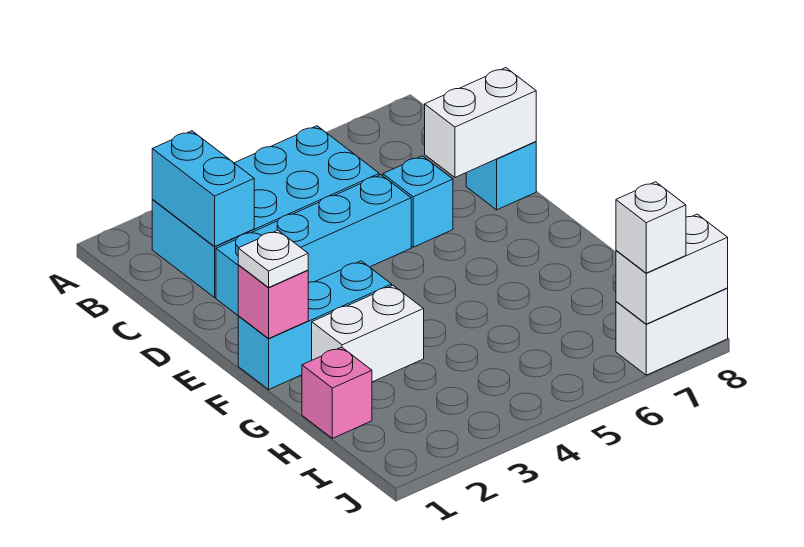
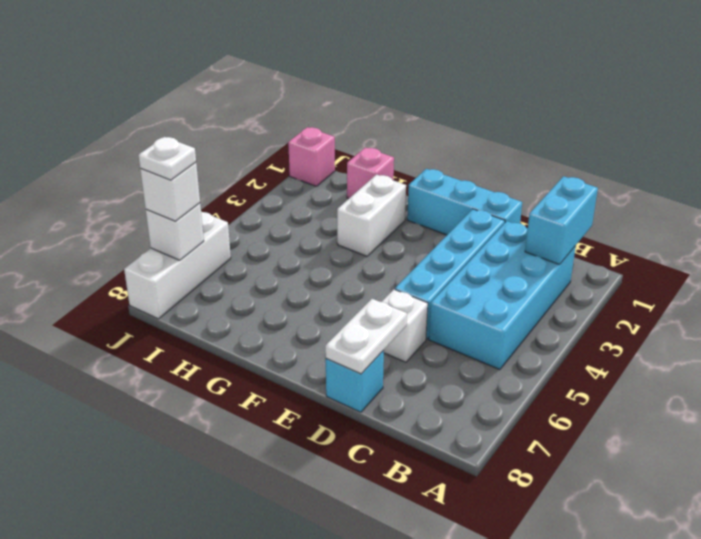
cyan 1x2 brick [152,131,254,246] -> cyan 1x2 brick turned to [525,176,598,264]
cyan 1x1 brick [383,156,453,247] -> white 1x1 brick [382,289,428,362]
white 1x2 brick [425,68,536,177] -> white 1x2 plate [325,299,407,374]
cyan 1x3 brick [238,261,392,389] -> cyan 1x3 brick turned to [407,169,522,235]
pink 1x1 brick [238,265,308,338] -> pink 1x1 brick moved to [288,127,335,186]
white 1x1 plate [238,230,308,287] -> white 1x1 plate moved to [138,137,196,180]
white 1x2 brick [616,288,728,375] -> white 1x3 brick [124,212,231,319]
white 1x2 brick [616,214,728,324] -> white 1x1 brick [146,203,204,260]

